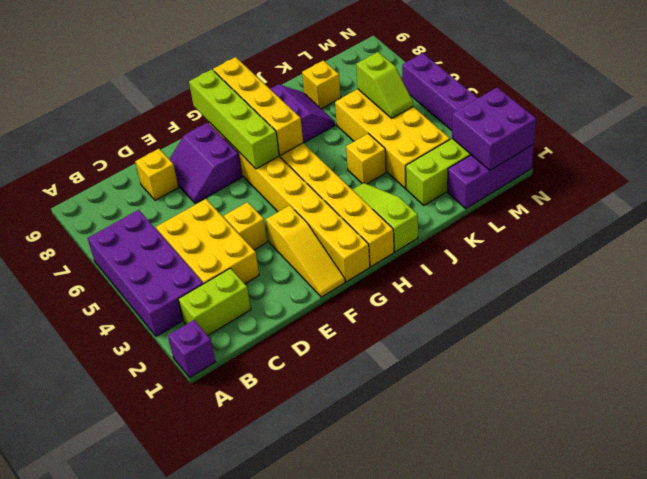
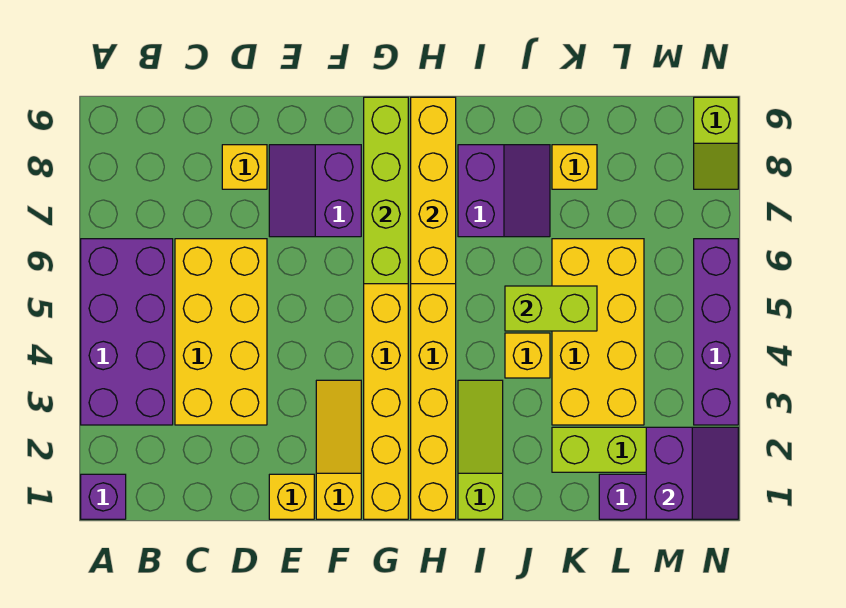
lime 1x2 brick [178,268,251,336] -> lime 1x2 brick moved to [505,286,597,331]
yellow 2x3 brick [156,199,259,284] -> yellow 2x4 brick [175,239,267,425]
yellow 1x1 brick [224,202,267,250] -> yellow 1x1 brick moved to [269,474,314,519]
yellow 1x3 slope [266,205,345,297] -> yellow 1x3 slope turned to [316,380,361,519]
lime 1x2 slope [356,52,413,118] -> lime 1x2 slope moved to [694,97,738,189]
purple 2x2 brick [452,87,536,170] -> purple 2x2 slope [646,427,738,519]

